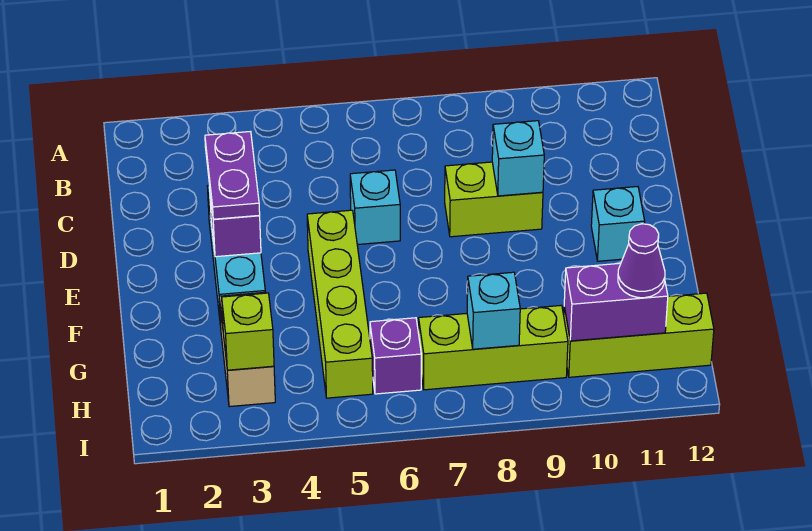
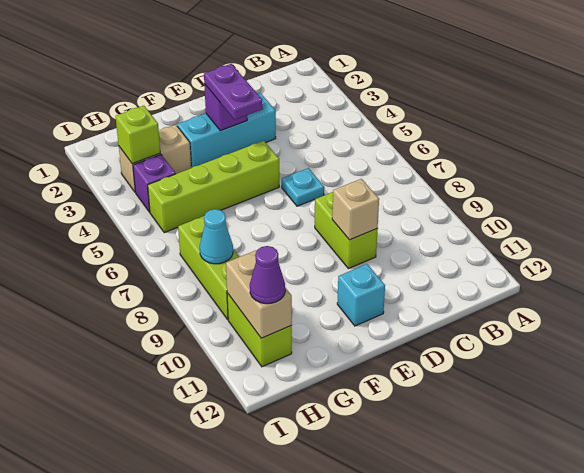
purple 1x2 plate [205,132,260,219] -> purple 1x2 plate turned to [204,64,263,120]
cyan 1x1 brick [350,170,400,245] -> cyan 1x1 plate [282,168,324,206]
cyan 1x1 brick [492,121,544,196] -> tan 1x1 brick [332,179,379,240]
purple 1x1 brick [370,318,421,394] -> purple 1x1 brick moved to [133,155,175,212]
cyan 1x1 brick [467,272,520,349] -> cyan 1x1 cone [200,209,233,264]
lime 1x3 brick [564,293,714,377] -> lime 1x2 brick [227,293,292,367]
purple 1x2 brick [564,263,668,341] -> tan 1x2 brick [226,250,292,338]

